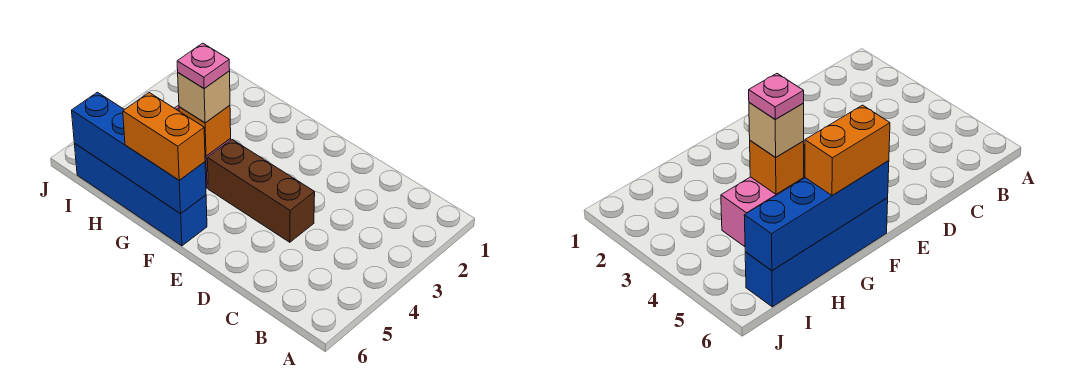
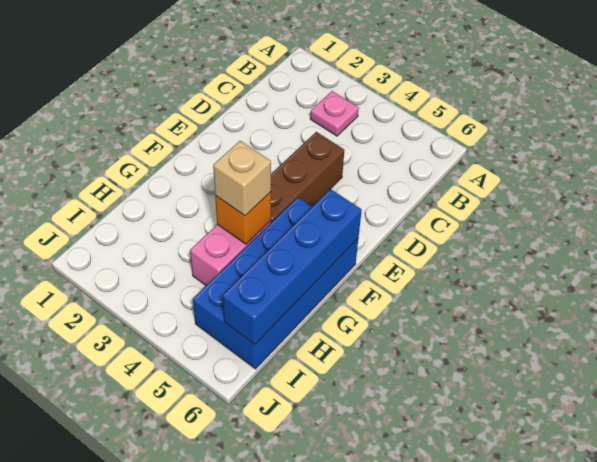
blue 1x4 brick [74,144,207,246] -> blue 2x4 brick [193,197,358,369]
orange 1x2 brick [123,93,205,180] -> none
pink 1x1 plate [177,43,230,88] -> pink 1x1 plate moved to [310,91,359,136]

